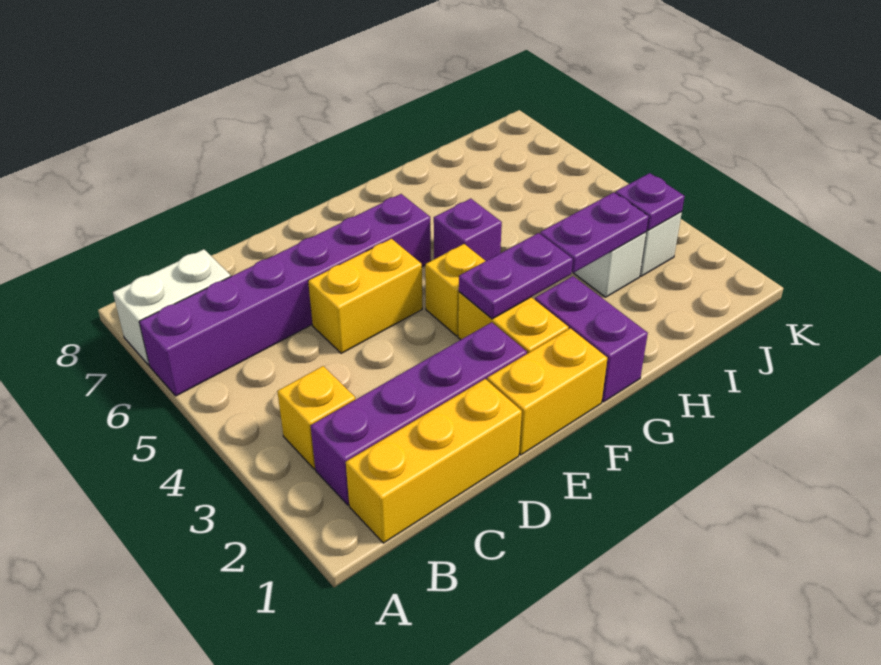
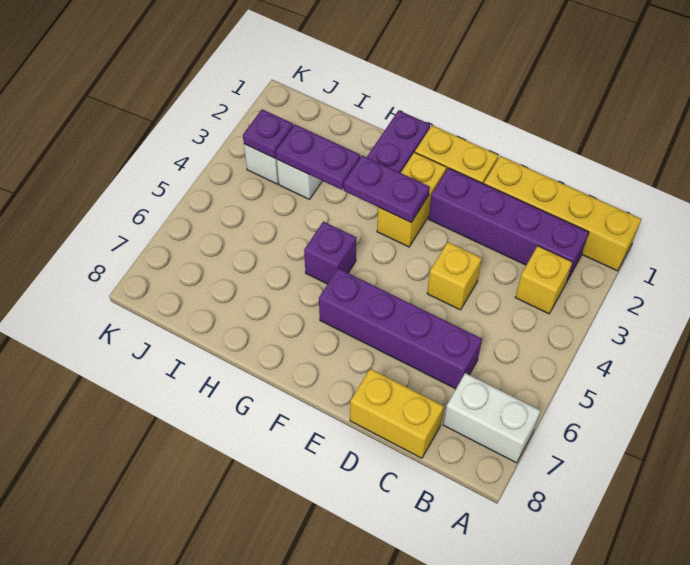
purple 1x6 brick [139,194,431,396] -> purple 1x4 brick [319,268,482,389]
yellow 1x3 brick [346,379,522,543] -> yellow 1x4 brick [484,156,641,271]
yellow 1x2 brick [308,239,422,353] -> yellow 1x2 brick moved to [350,369,444,458]
yellow 1x1 brick [425,244,485,336] -> yellow 1x1 brick moved to [427,242,482,310]

